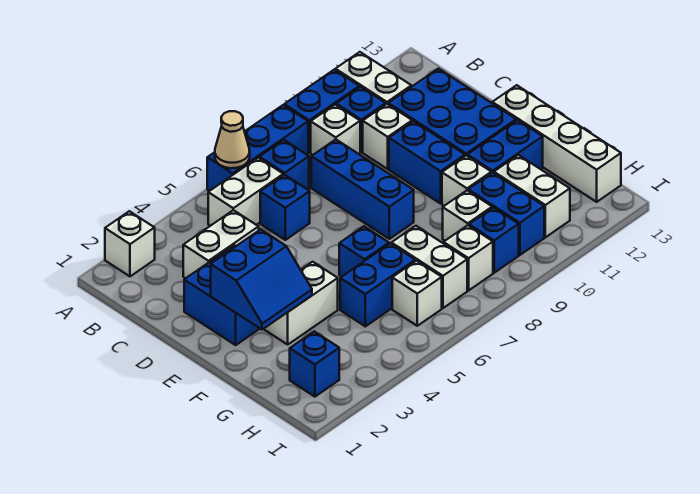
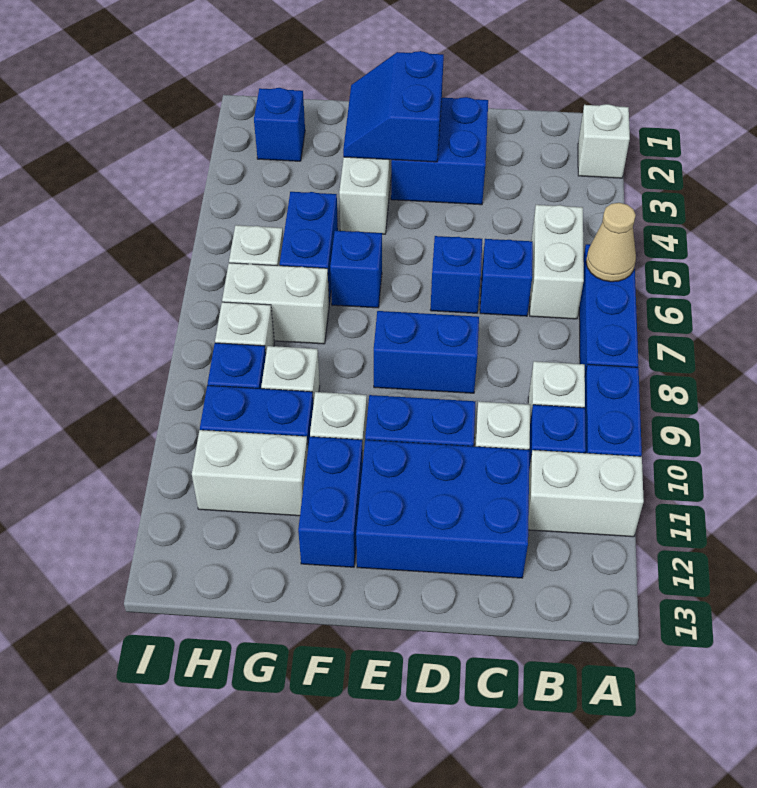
blue 1x1 brick [259,140,309,190] -> blue 1x1 brick moved to [431,236,482,313]
white 1x2 brick [183,210,259,278] -> none
blue 1x3 brick [311,139,414,239] -> blue 1x2 brick [374,311,479,393]
white 1x4 brick [492,85,621,202] -> none

